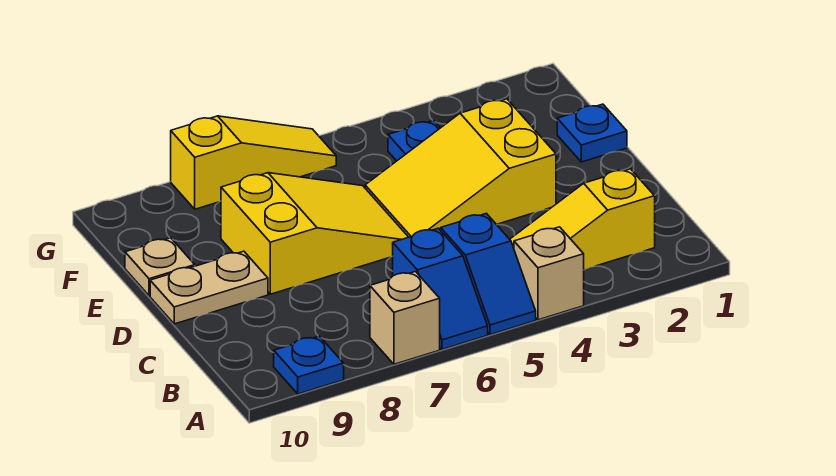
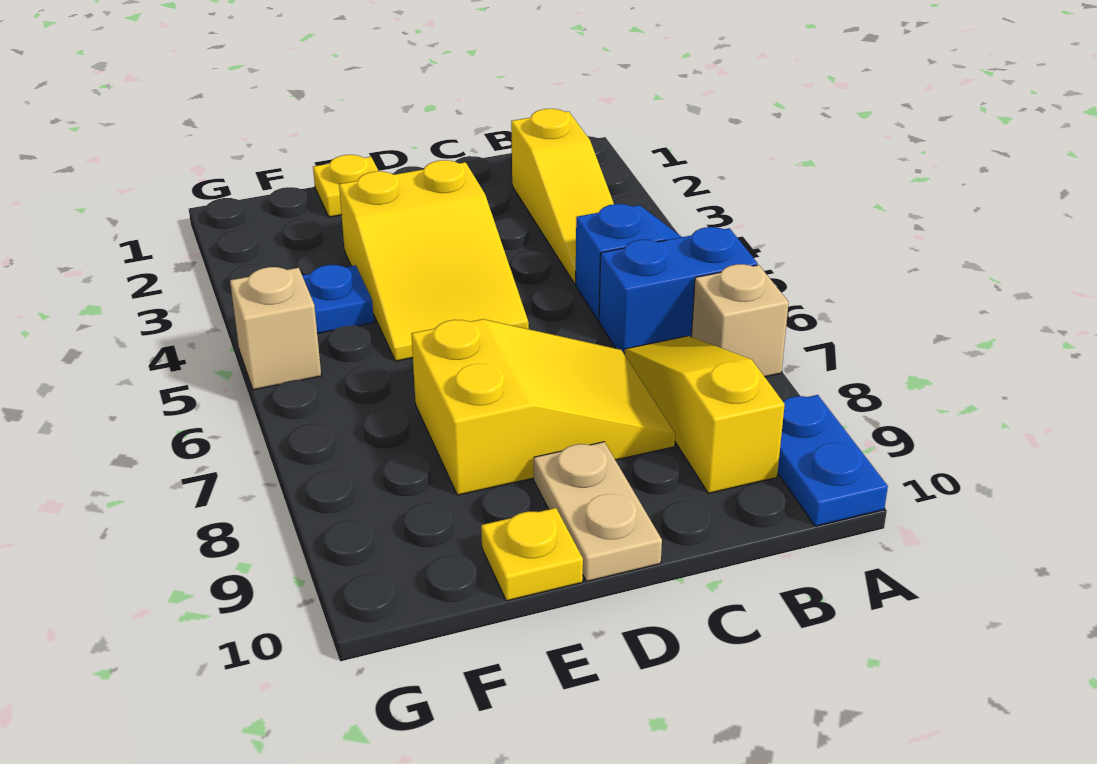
tan 1x1 brick [514,227,584,320] -> tan 1x1 brick moved to [230,267,321,390]
blue 1x2 slope [393,228,488,349] -> blue 1x2 brick [599,227,757,353]
blue 1x1 plate [274,336,344,394] -> blue 1x2 plate [778,395,888,526]
yellow 2x3 slope [221,173,408,294] -> yellow 2x3 slope turned to [411,319,675,495]
blue 1x1 plate [557,104,627,162] -> yellow 1x1 plate [313,155,378,217]
tan 1x1 plate [125,238,195,296] -> yellow 1x1 plate [481,508,583,601]
yellow 1x3 slope [171,116,336,209] -> yellow 1x3 slope moved to [624,336,785,493]

